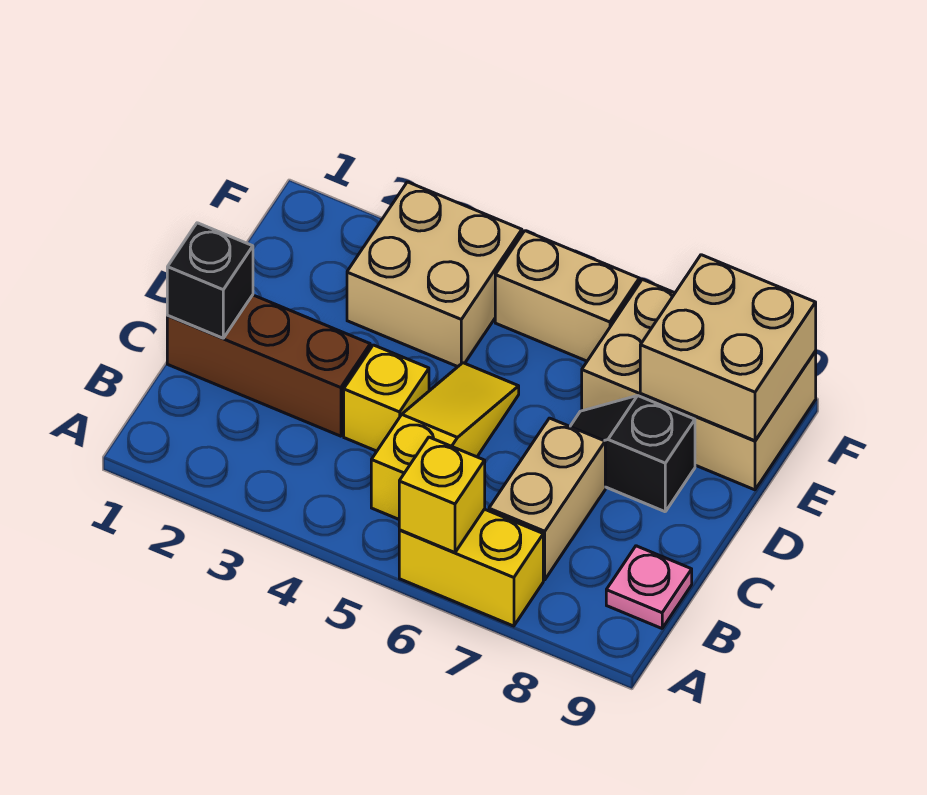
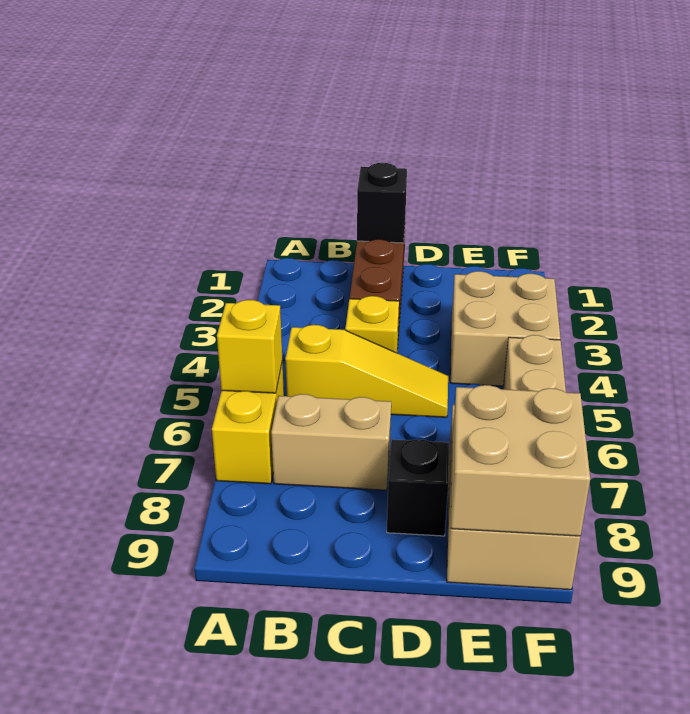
pink 1x1 plate [606,546,692,628] -> none

